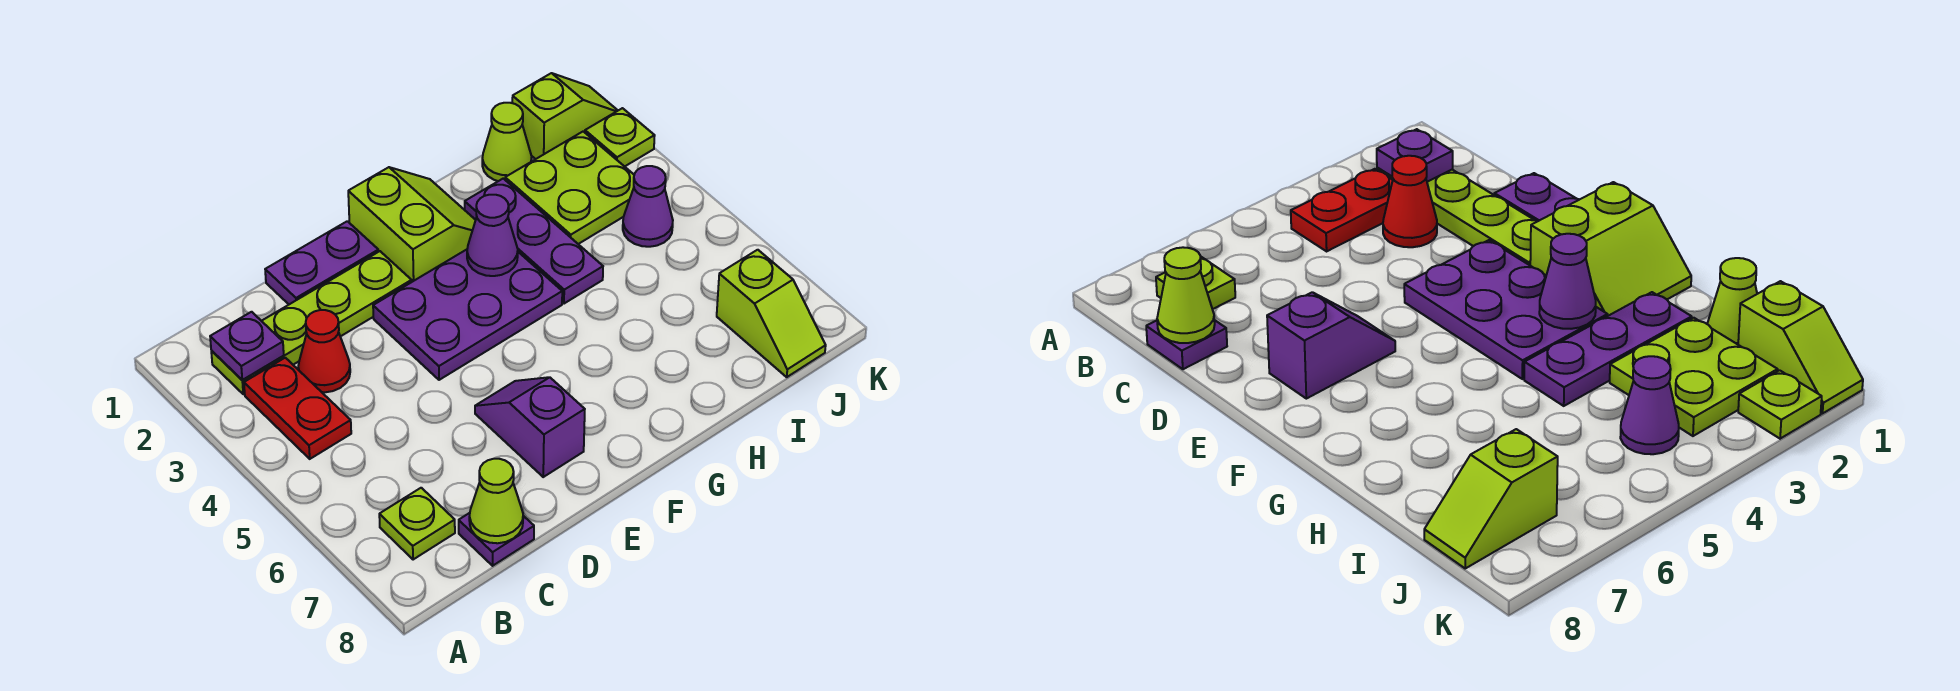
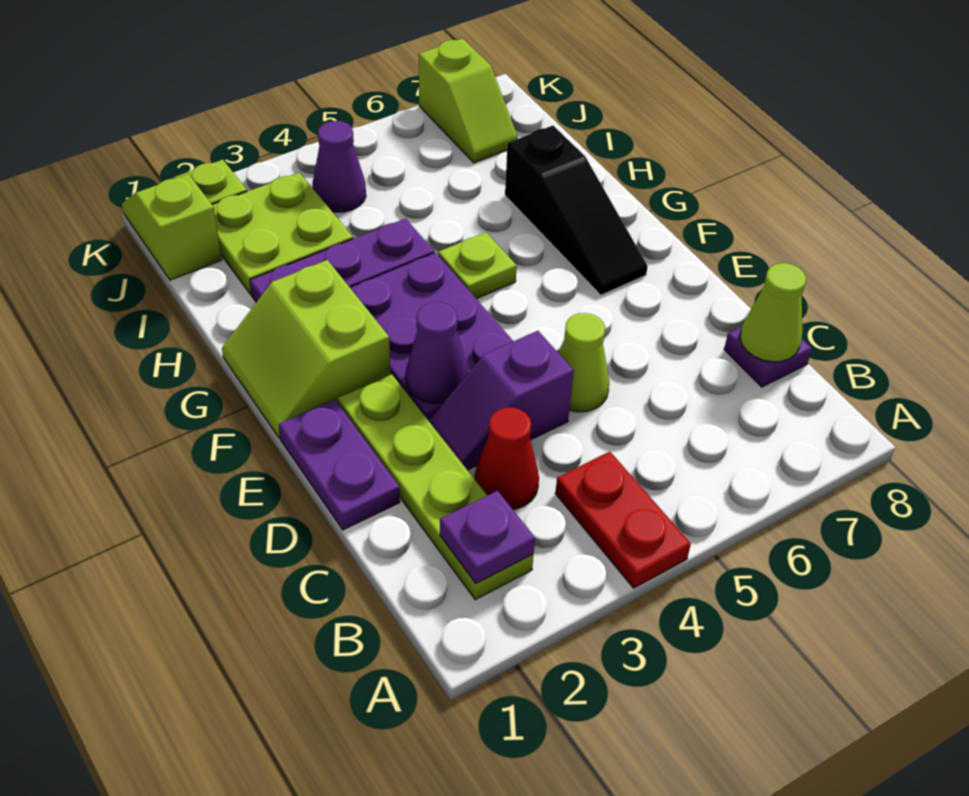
red 1x2 plate [244,358,351,459] -> red 1x2 plate turned to [555,452,691,588]
lime 1x1 plate [379,488,455,560] -> lime 1x1 plate moved to [438,232,517,299]
purple 1x2 slope [475,377,585,477] -> purple 1x2 slope moved to [429,331,574,470]
lime 2x2 slope [348,167,476,282] -> lime 2x2 slope turned to [222,260,390,438]
none -> black 1x3 slope [505,125,648,295]
purple 1x1 cone [467,195,518,276] -> purple 1x1 cone moved to [406,302,468,404]
lime 1x1 cone [482,103,532,181] -> lime 1x1 cone moved to [559,313,609,412]
lime 1x2 slope [717,250,826,377] -> lime 1x2 slope turned to [419,39,518,163]

